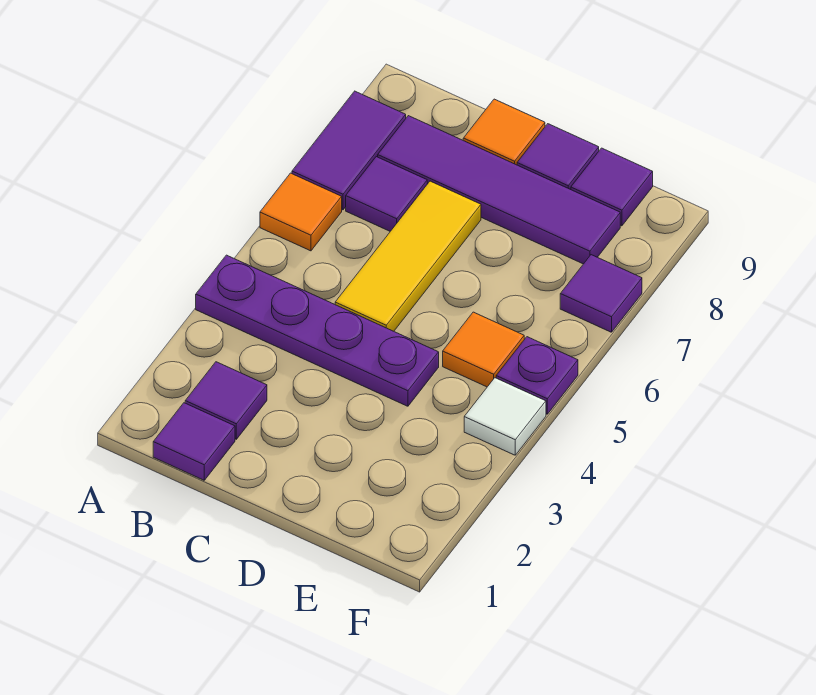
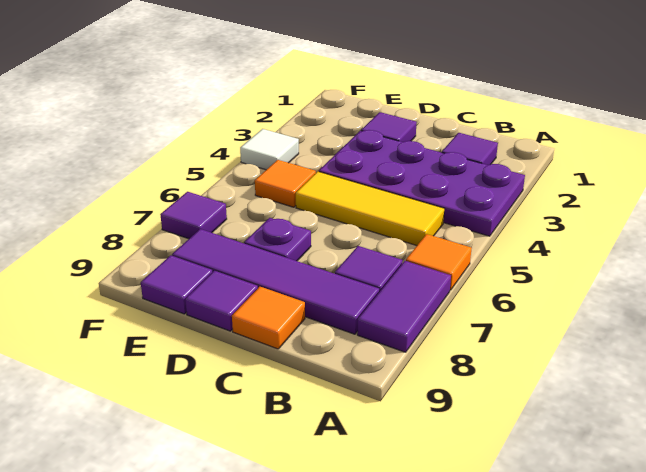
purple 1x4 plate [196,255,439,406] -> purple 2x4 plate [319,130,525,236]
purple 1x1 tile [153,403,235,480] -> purple 1x1 tile moved to [361,112,417,142]
yellow 1x3 tile [335,181,481,331] -> yellow 1x3 tile turned to [296,172,444,246]
purple 1x1 plate [496,337,578,414] -> purple 1x1 plate moved to [244,218,311,261]

